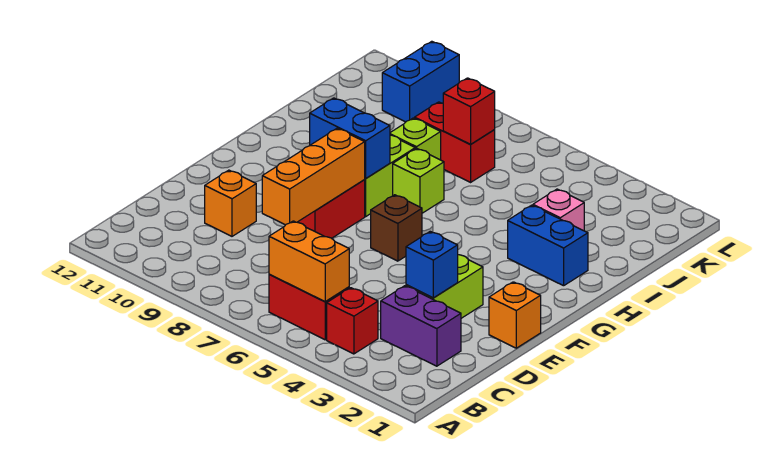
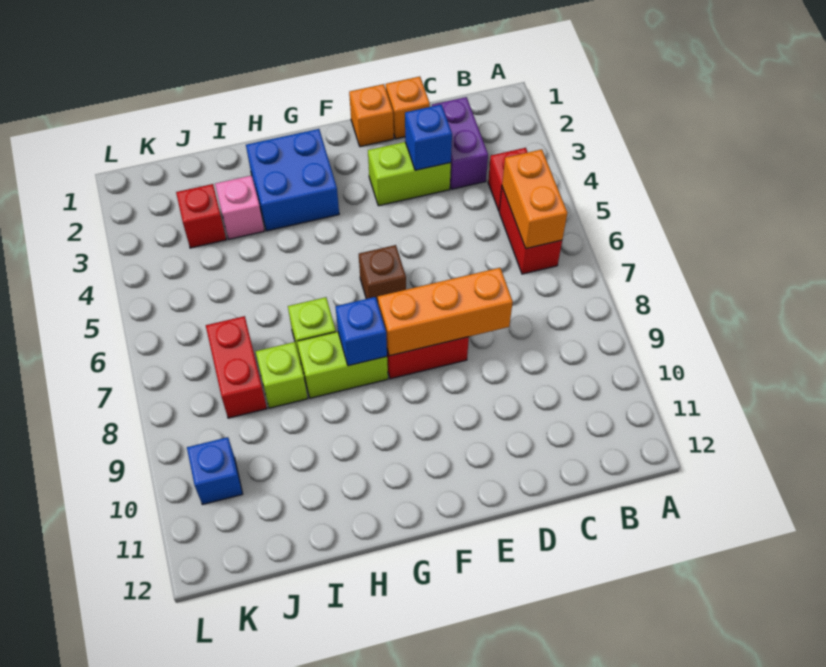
orange 1x1 brick [205,170,256,236] -> orange 1x1 brick moved to [386,77,430,139]
blue 1x2 brick [310,98,390,179] -> blue 1x1 brick [335,297,387,366]
blue 1x2 brick [508,205,588,286] -> blue 2x2 brick [246,129,339,231]
red 1x1 brick [443,78,495,144] -> red 1x1 brick moved to [176,184,226,248]
blue 1x2 brick [382,41,459,122] -> blue 1x1 brick [187,437,243,505]

